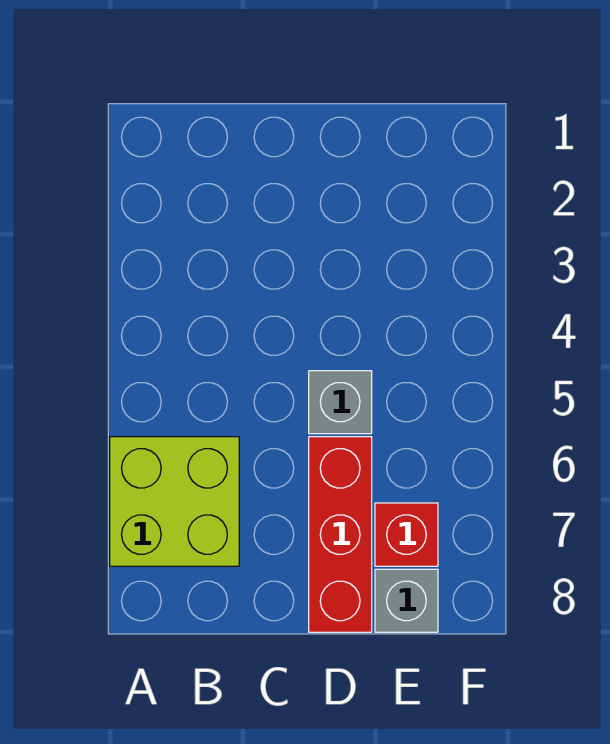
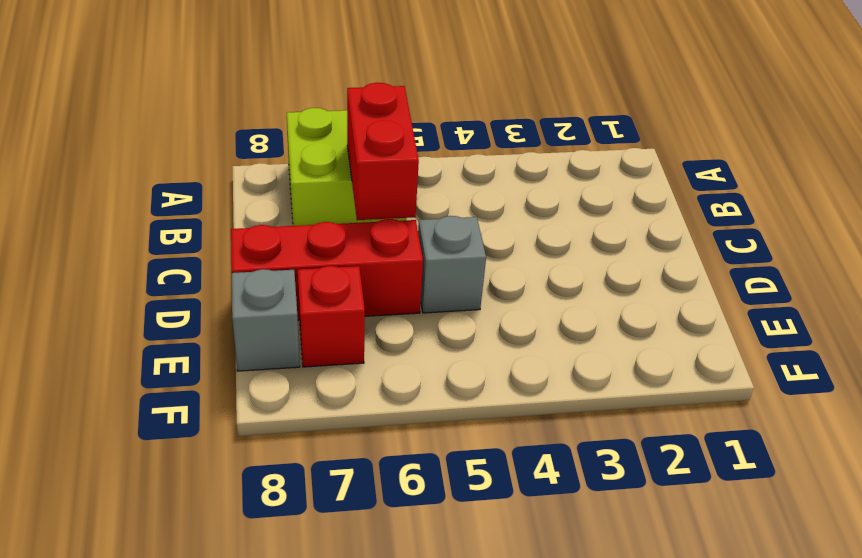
none -> red 1x2 brick [347,83,419,220]

